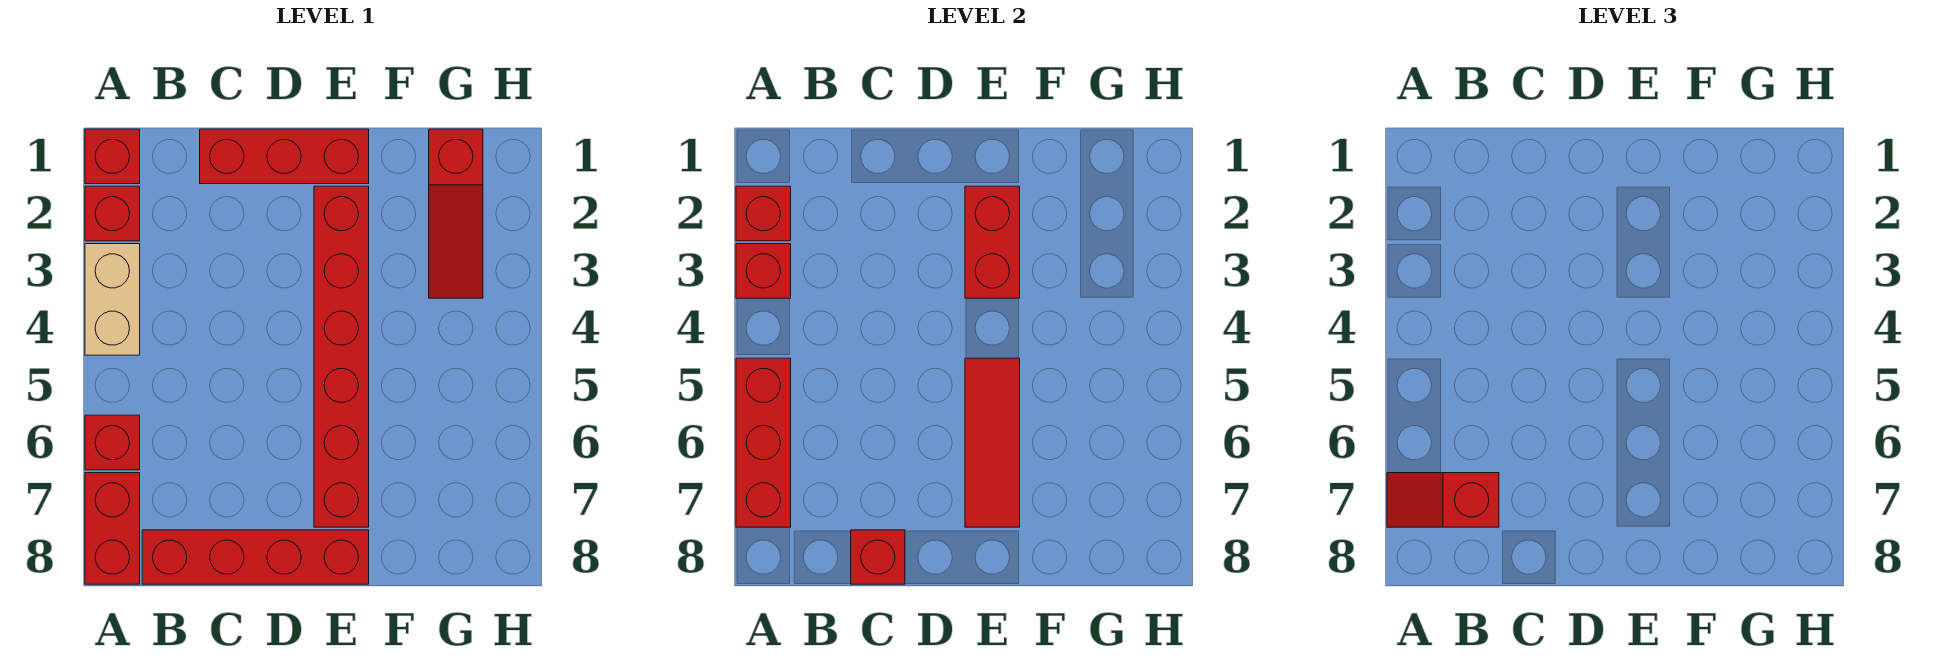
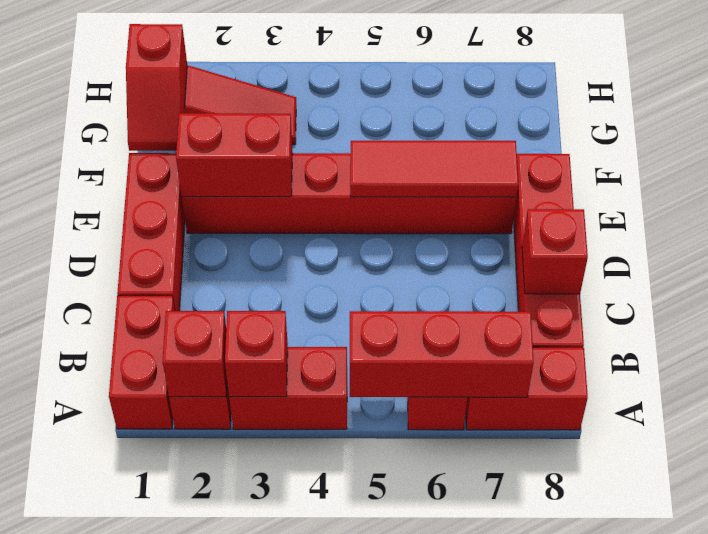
red 1x1 brick [85,129,140,184] -> red 1x2 brick [109,296,175,429]
tan 1x2 brick [85,244,140,355] -> red 1x2 brick [229,347,347,429]
red 1x2 slope [1387,473,1499,527] -> red 1x2 slope moved to [126,24,187,151]

